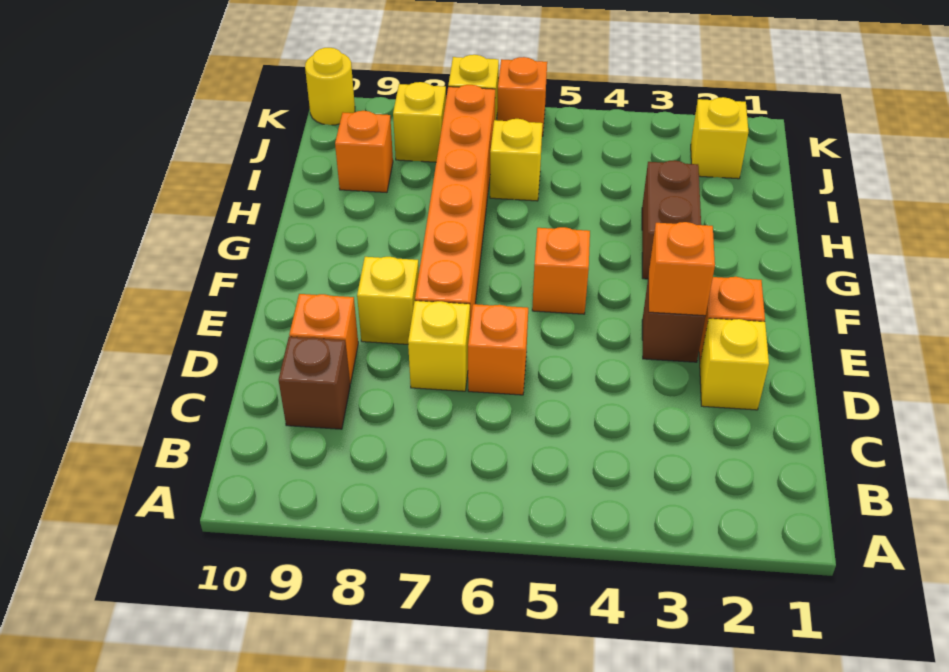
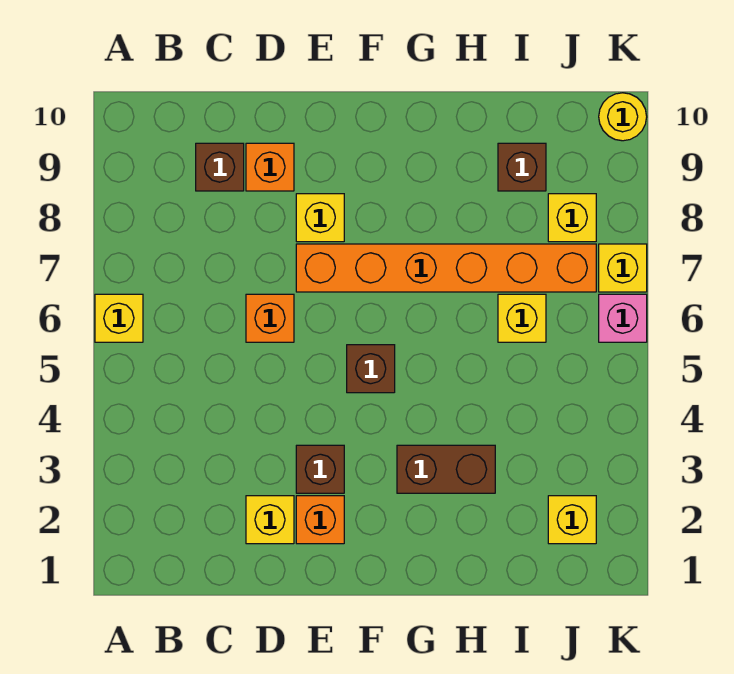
yellow 1x1 brick [408,301,470,391] -> yellow 1x1 brick moved to [95,294,143,342]
orange 1x1 brick [649,222,715,316] -> none
orange 1x1 brick [532,227,590,314] -> brown 1x1 brick [347,345,395,393]
orange 1x1 brick [335,111,393,192] -> brown 1x1 brick [498,143,546,191]
orange 1x1 brick [497,57,547,136] -> pink 1x1 brick [599,294,647,342]

